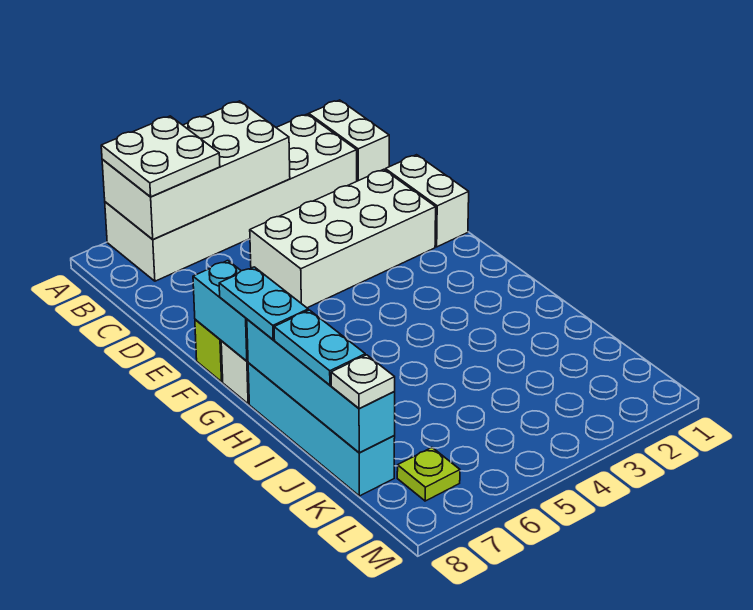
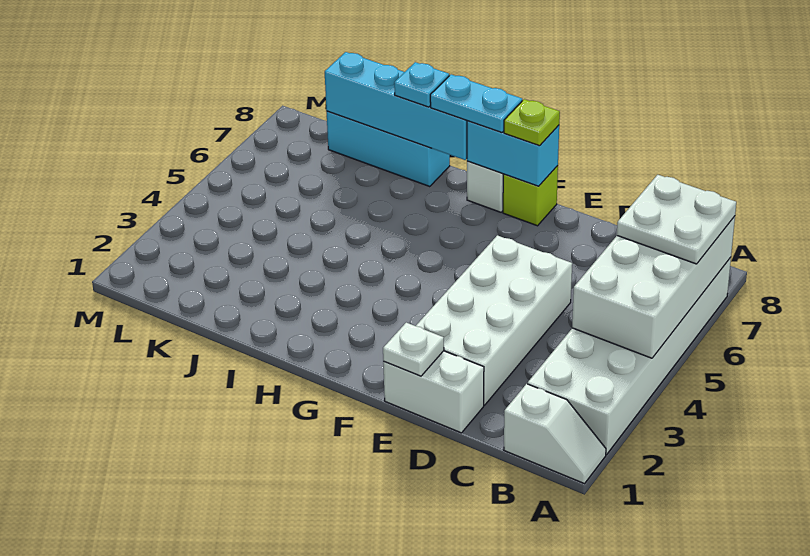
white 1x2 brick [309,100,389,181] -> white 1x2 slope [504,384,606,484]
cyan 1x4 brick [248,363,395,496] -> cyan 1x3 brick [326,111,450,187]
cyan 1x2 plate [274,310,365,385] -> cyan 1x1 plate [394,62,449,107]
white 1x1 plate [331,355,395,409] -> white 1x1 plate moved to [383,323,444,376]
lime 1x1 plate [397,448,460,501] -> lime 1x1 plate moved to [504,99,560,146]

